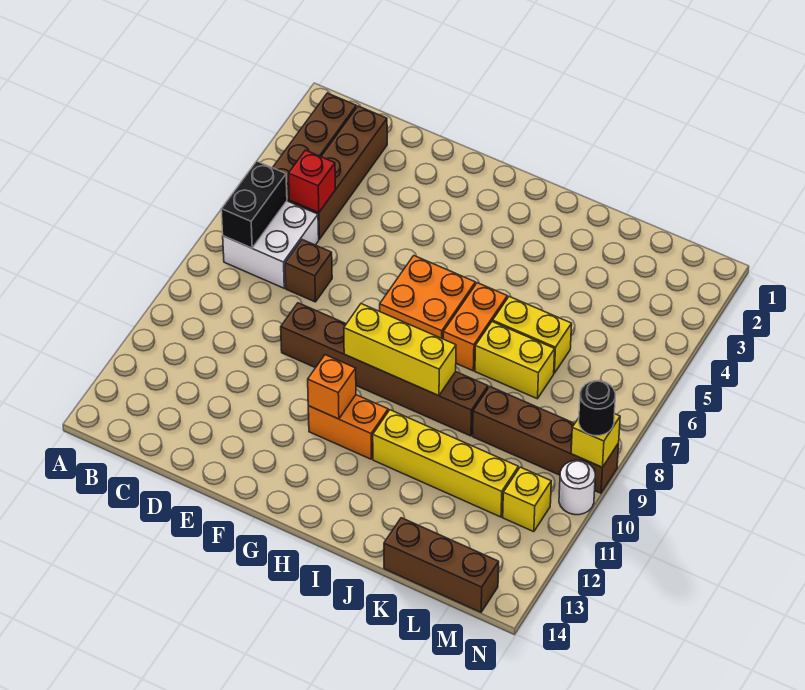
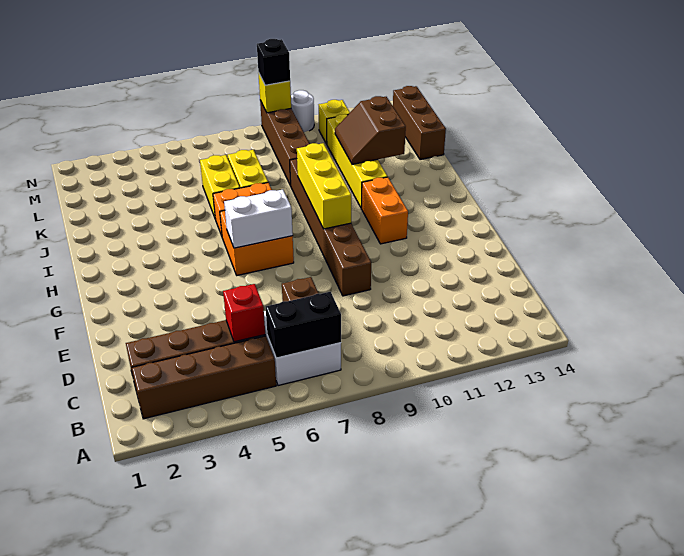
none -> white 1x2 brick [224,190,293,248]
orange 1x1 brick [308,355,356,419] -> none
none -> brown 2x2 slope [335,96,406,164]
black 1x1 round brick [579,381,615,436] -> black 1x1 brick [257,39,290,85]

